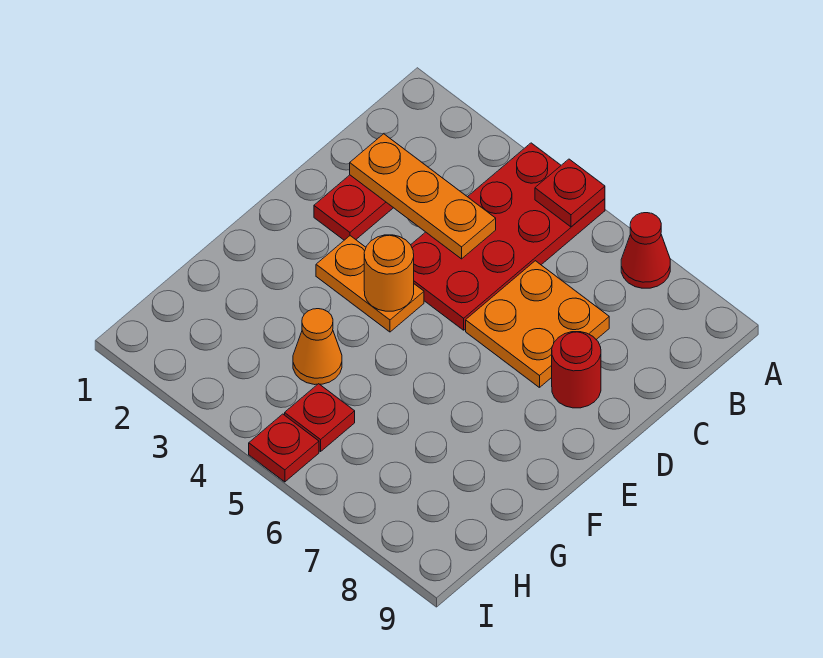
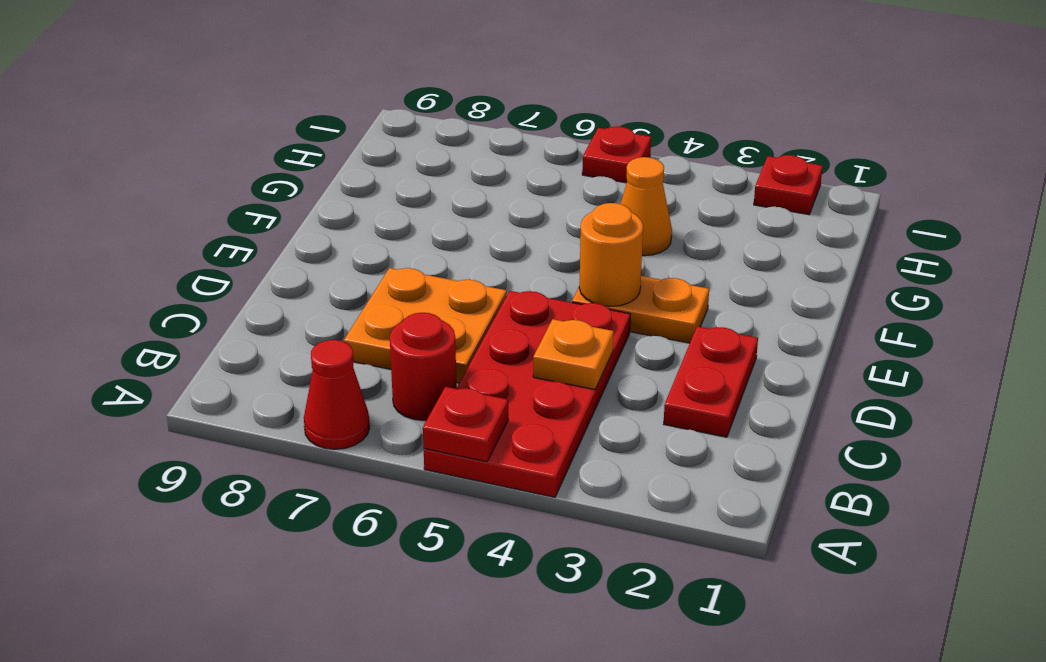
orange 1x3 plate [350,134,496,259] -> orange 1x1 plate [533,319,614,389]
red 1x1 round brick [552,332,601,408] -> red 1x1 round brick moved to [390,313,457,420]
red 1x1 plate [285,384,355,451] -> red 1x1 plate moved to [754,155,823,215]

